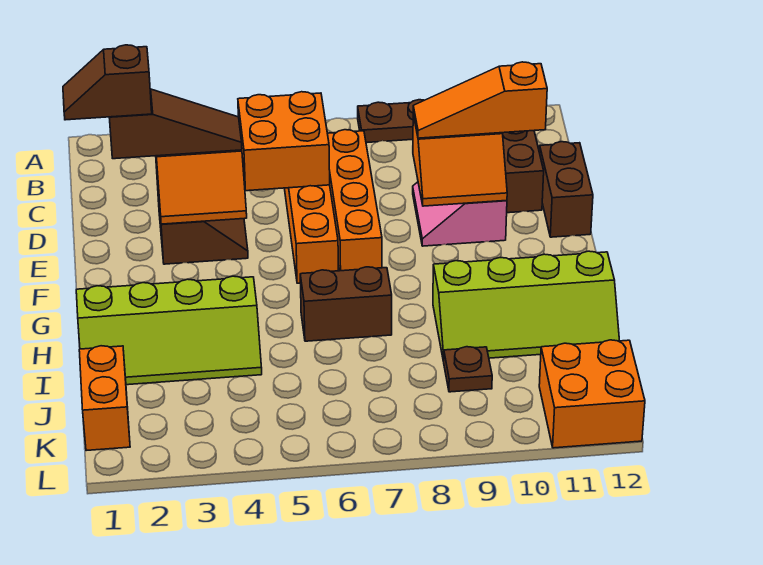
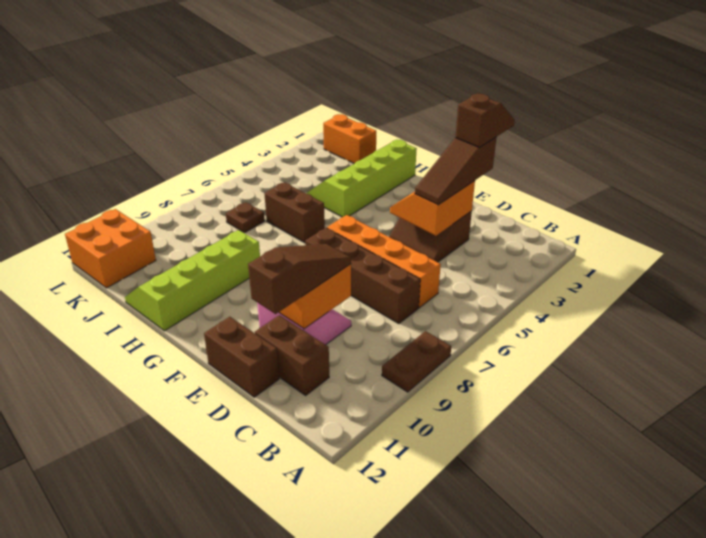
orange 2x2 brick [238,92,330,191] -> none
orange 1x4 brick [327,130,382,271] -> brown 1x4 brick [305,228,420,324]
orange 1x3 slope [413,62,547,138] -> brown 1x3 slope [248,244,351,314]
brown 1x2 brick [300,267,392,341] -> brown 1x2 brick turned to [264,182,325,243]
brown 1x1 plate [444,347,492,392] -> brown 1x1 plate moved to [226,202,265,233]

